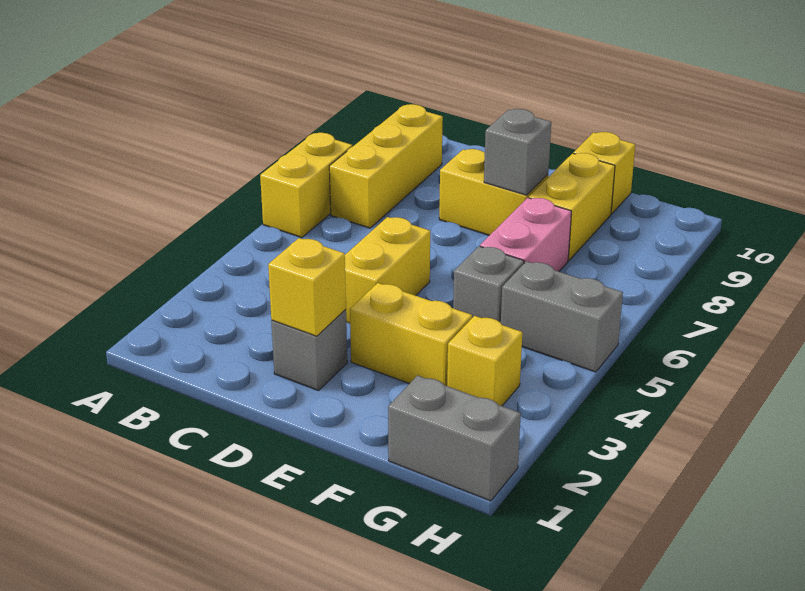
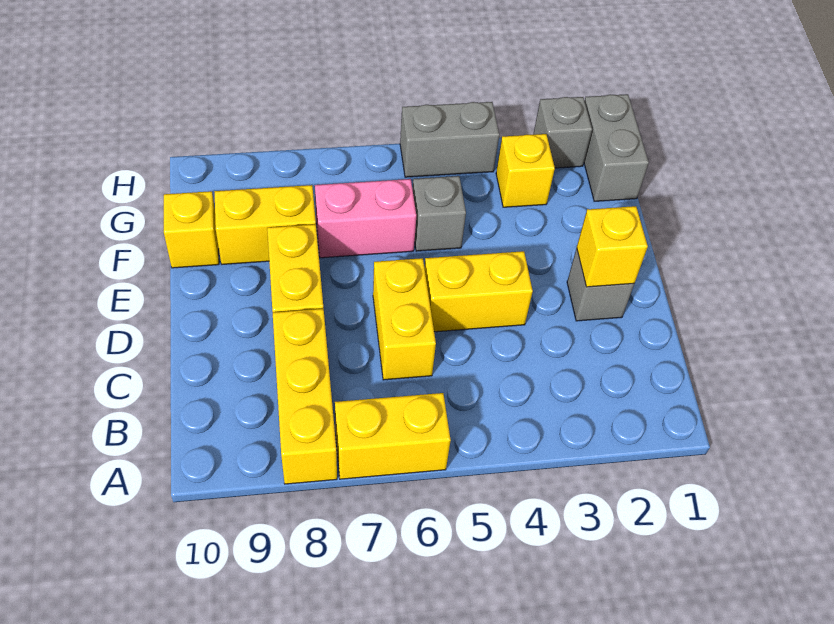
yellow 1x3 brick [329,104,443,228] -> yellow 1x3 brick turned to [273,309,337,484]
yellow 1x2 brick [350,283,472,386] -> yellow 1x2 brick moved to [373,258,436,380]
grey 1x1 brick [484,109,551,195] -> grey 1x1 brick moved to [533,97,592,168]
grey 1x2 brick [501,261,623,372] -> grey 1x2 brick turned to [400,102,499,177]

